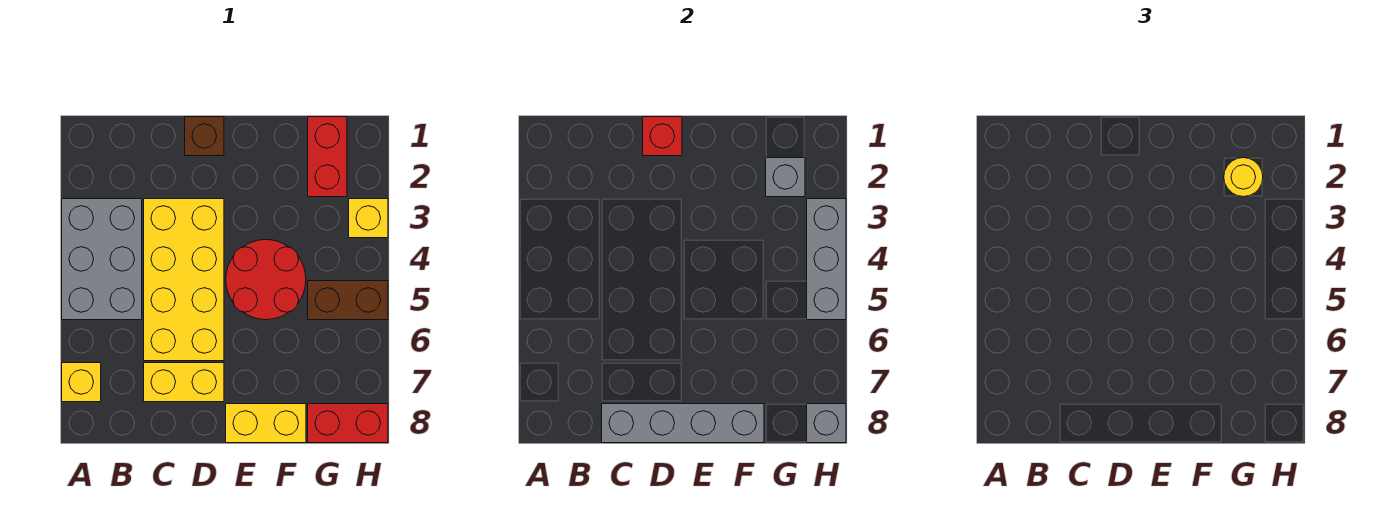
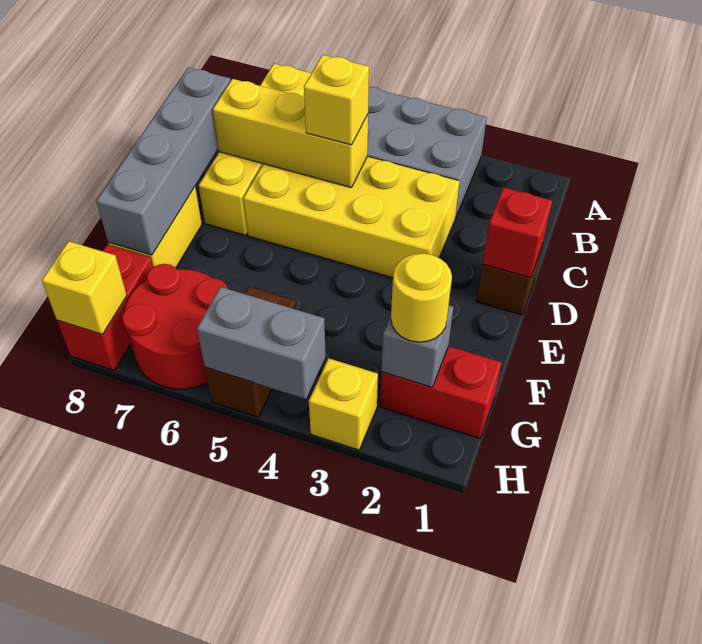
none -> yellow 1x3 brick [213,79,368,188]
none -> yellow 1x1 brick [304,55,369,145]
red 2x2 round brick [226,240,306,320] -> red 2x2 round brick moved to [122,264,227,389]
grey 1x3 brick [807,199,846,320] -> grey 1x2 brick [197,287,326,399]
grey 1x1 brick [807,404,846,443] -> yellow 1x1 brick [42,241,127,334]

